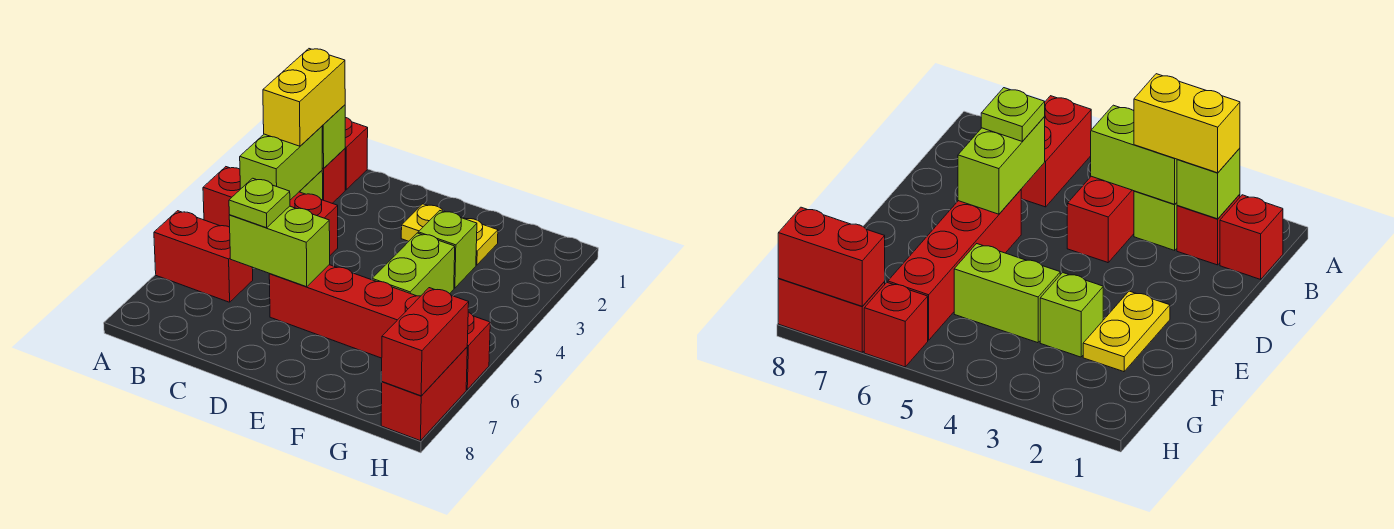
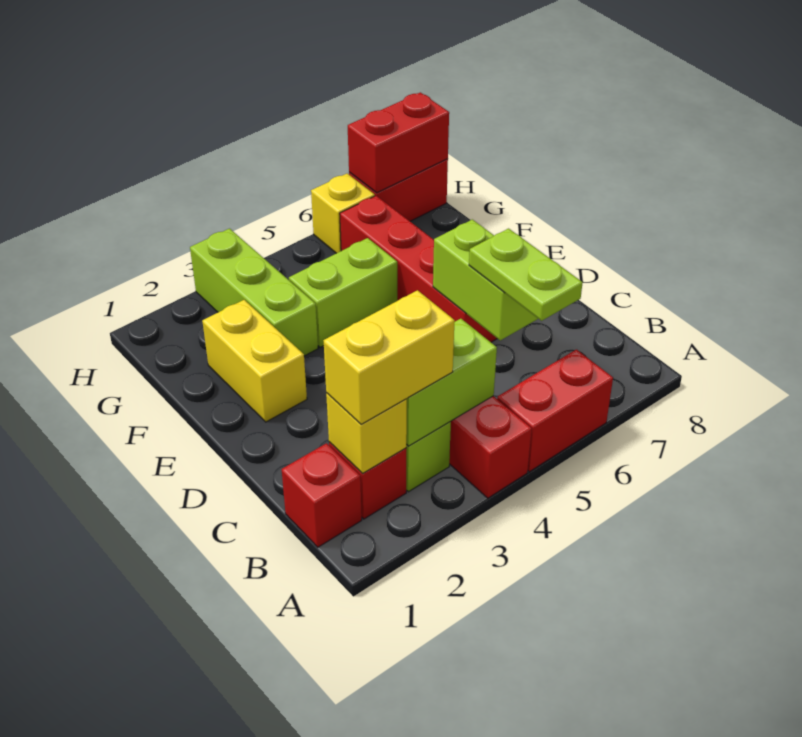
red 1x2 brick [154,211,253,302] -> red 1x2 brick turned to [497,350,613,472]
lime 1x1 brick [322,105,345,168] -> yellow 1x1 brick [326,393,407,474]
lime 1x1 plate [229,178,290,228] -> lime 1x2 plate [469,229,583,321]
yellow 1x2 plate [401,204,498,265] -> yellow 1x2 brick [202,300,307,422]
lime 1x1 brick [418,211,477,288] -> lime 1x3 brick [190,229,318,356]
red 1x1 brick [466,312,490,389] -> yellow 1x1 brick [311,173,375,253]

